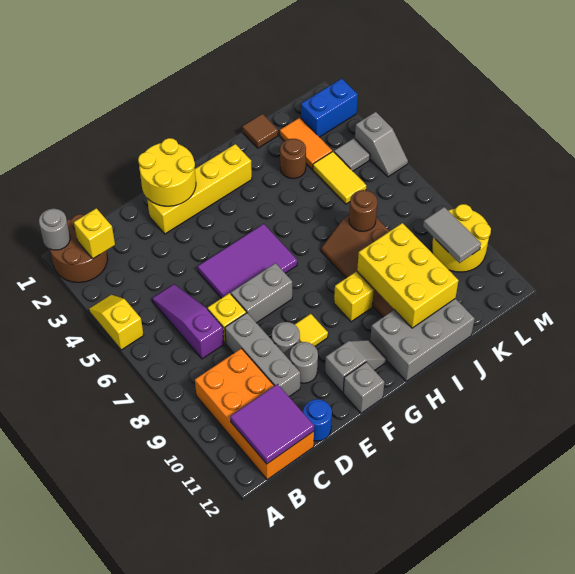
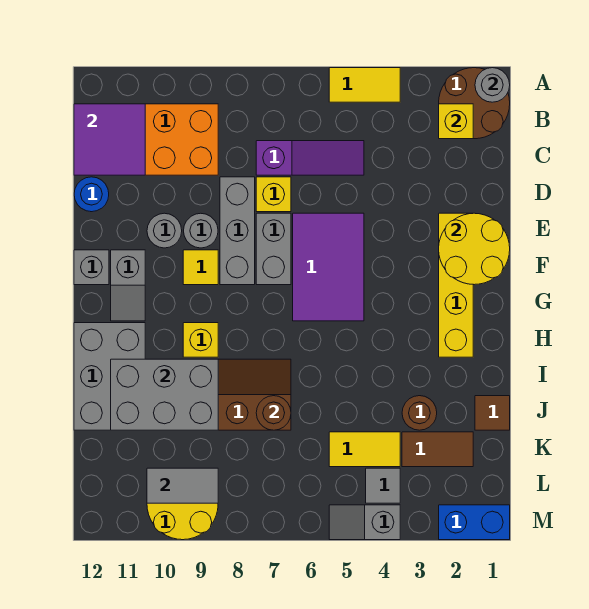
yellow 1x2 slope [89,295,144,350] -> yellow 1x2 tile [329,68,400,102]
grey 1x3 brick [225,313,300,396] -> grey 1x3 brick turned to [220,177,255,285]
yellow 2x3 brick [357,223,459,328] -> grey 2x3 brick [111,359,218,430]
orange 1x2 tile [280,118,332,169] -> brown 1x2 tile [402,432,473,467]
blue 1x2 brick [301,79,358,137] -> blue 1x2 brick turned to [439,505,510,540]

